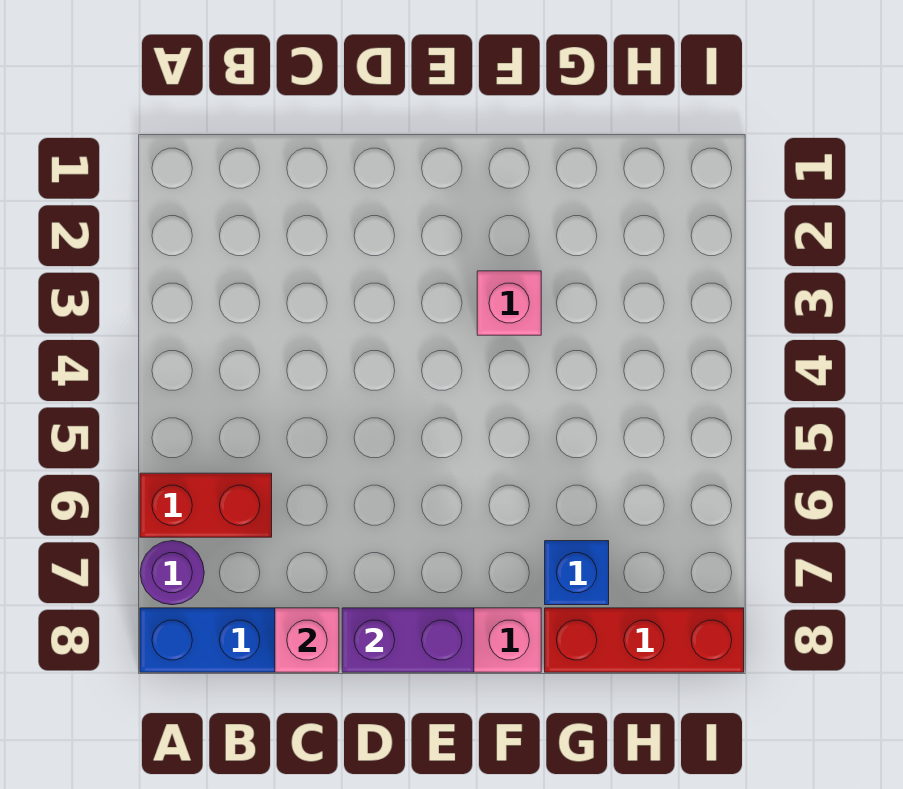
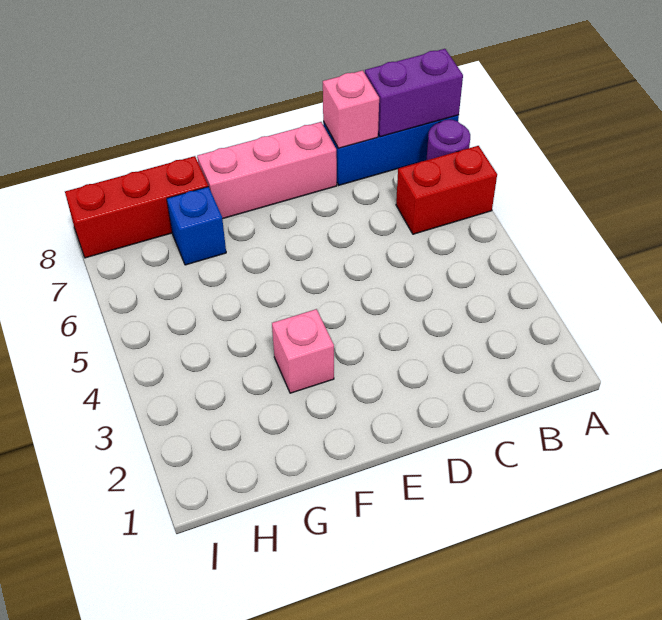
purple 1x2 brick [342,608,474,672] -> purple 1x2 brick moved to [365,49,463,137]

